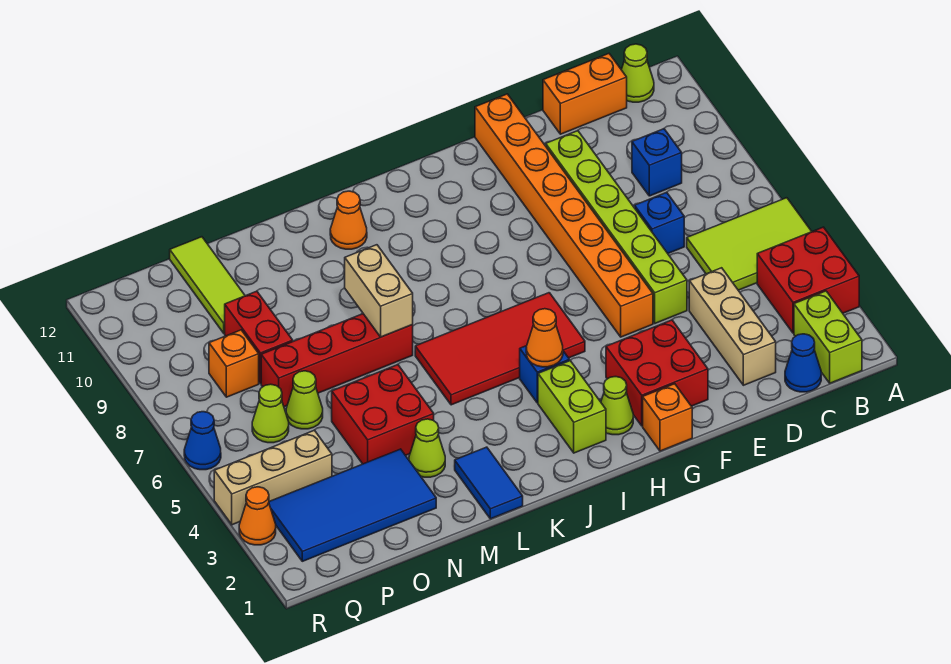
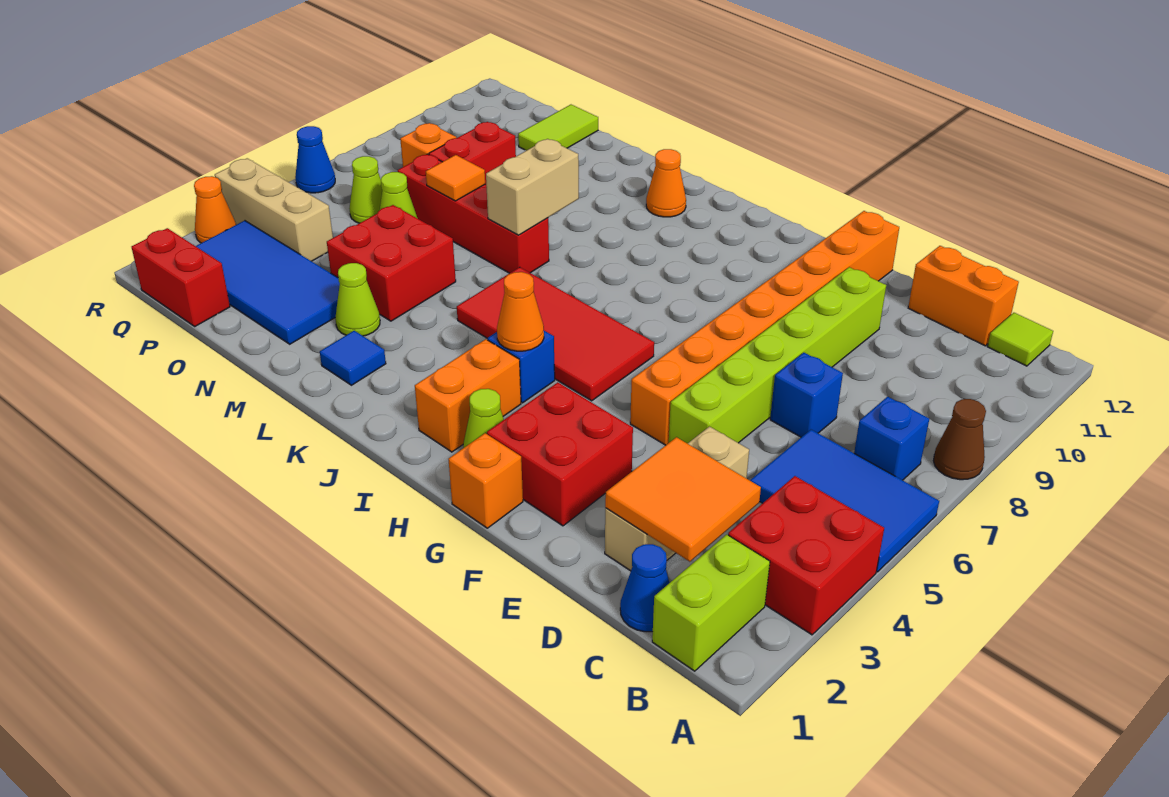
lime 2x3 tile [687,198,812,290] -> blue 2x3 tile [750,430,939,572]
none -> brown 1x1 cone [933,399,986,480]
lime 1x1 cone [621,44,654,102] -> lime 1x1 tile [987,313,1053,366]
none -> orange 2x2 tile [605,437,761,562]
blue 1x1 brick [632,129,682,196] -> blue 1x1 brick moved to [854,397,929,480]
lime 1x2 brick [538,361,606,453] -> orange 1x2 brick [415,339,521,452]
blue 1x2 tile [455,447,523,519] -> blue 1x1 tile [320,331,386,385]
none -> orange 1x1 tile [426,155,485,201]
lime 1x3 tile [170,237,245,333] -> lime 1x2 tile [518,105,598,151]
none -> red 1x2 brick [132,228,230,326]

